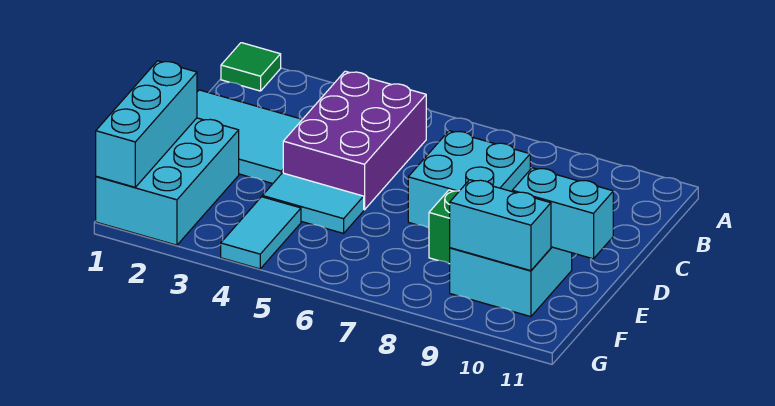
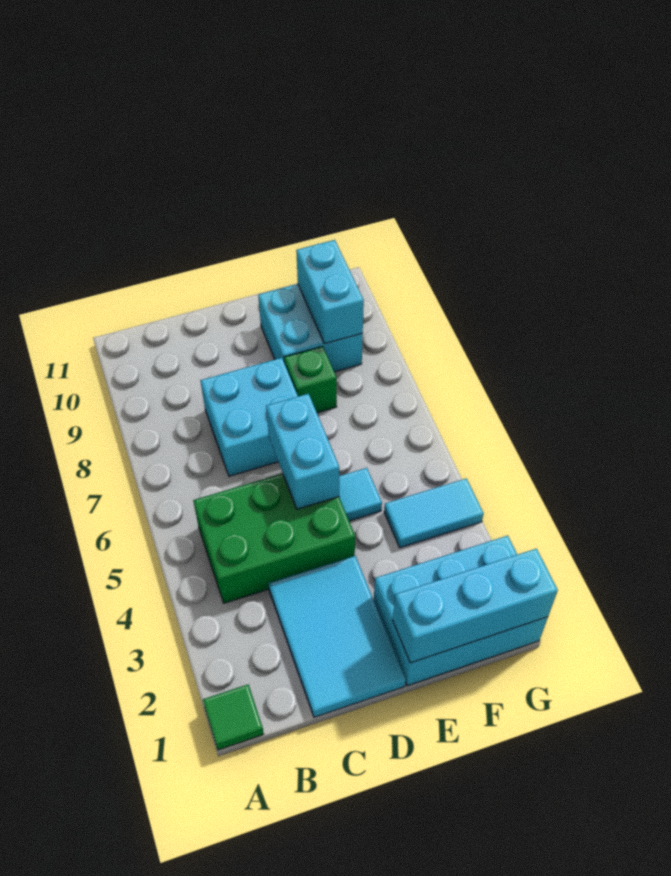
purple 2x3 brick [283,71,426,210] -> green 2x3 brick [193,474,355,603]
cyan 1x2 tile [262,173,364,233] -> cyan 1x1 tile [339,468,382,521]
cyan 1x2 brick [512,168,613,259] -> cyan 1x2 brick moved to [266,394,339,509]

